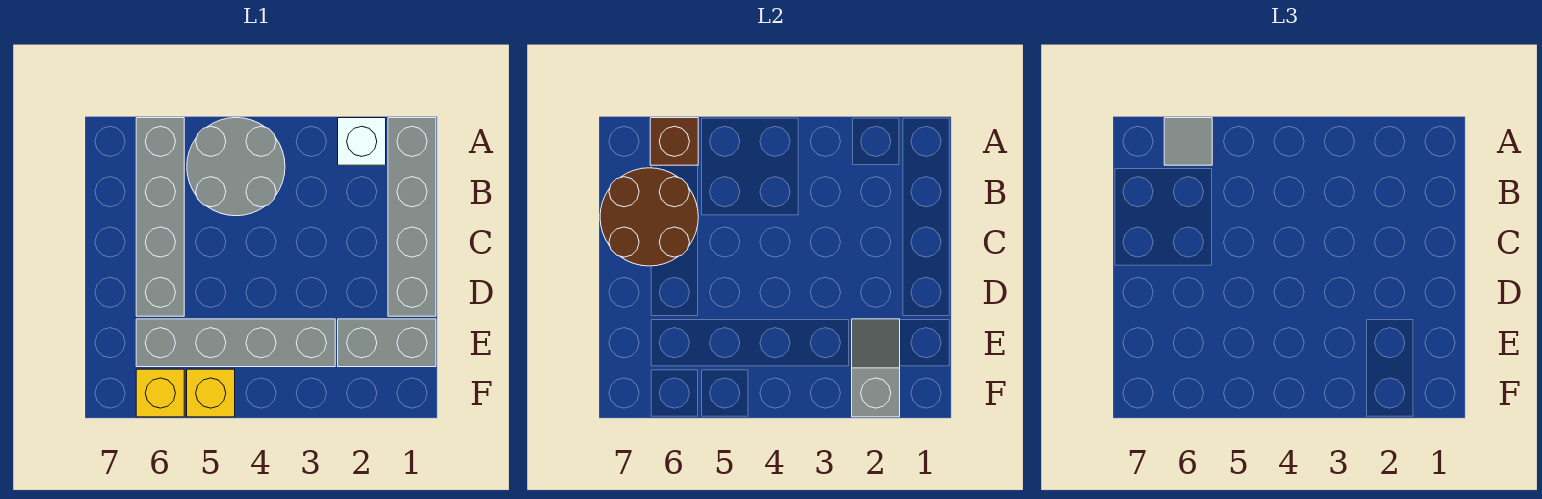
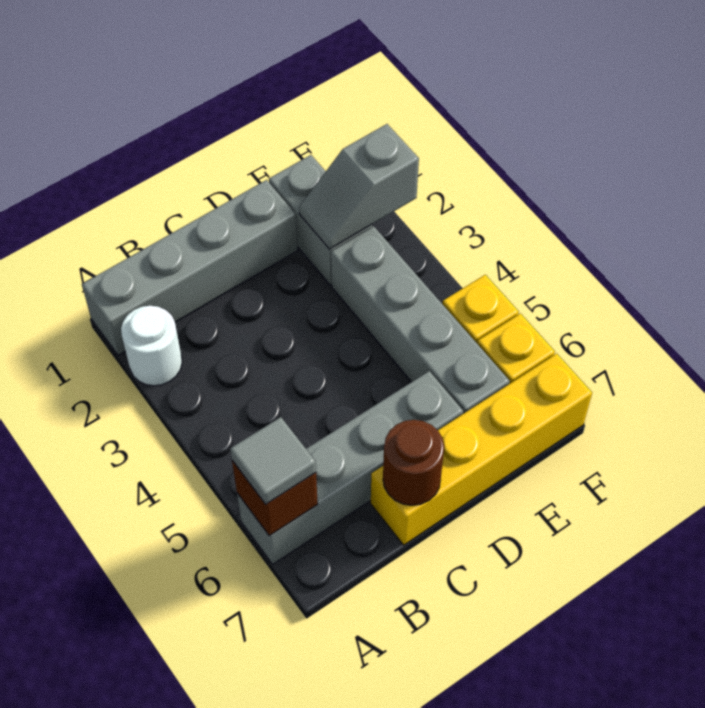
white 1x1 brick [338,118,386,165] -> white 1x1 round brick [121,306,182,386]
grey 2x2 round brick [187,118,285,216] -> none
brown 2x2 round brick [600,168,698,266] -> brown 1x1 round brick [383,420,444,505]
none -> yellow 1x4 brick [371,354,592,545]

